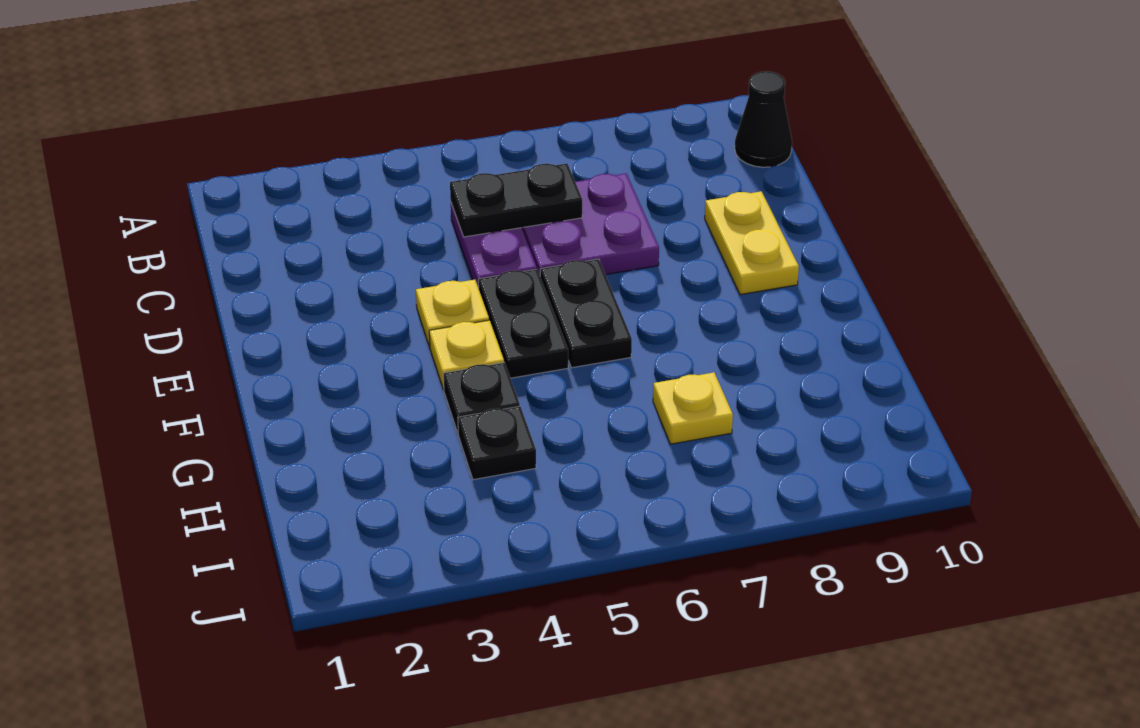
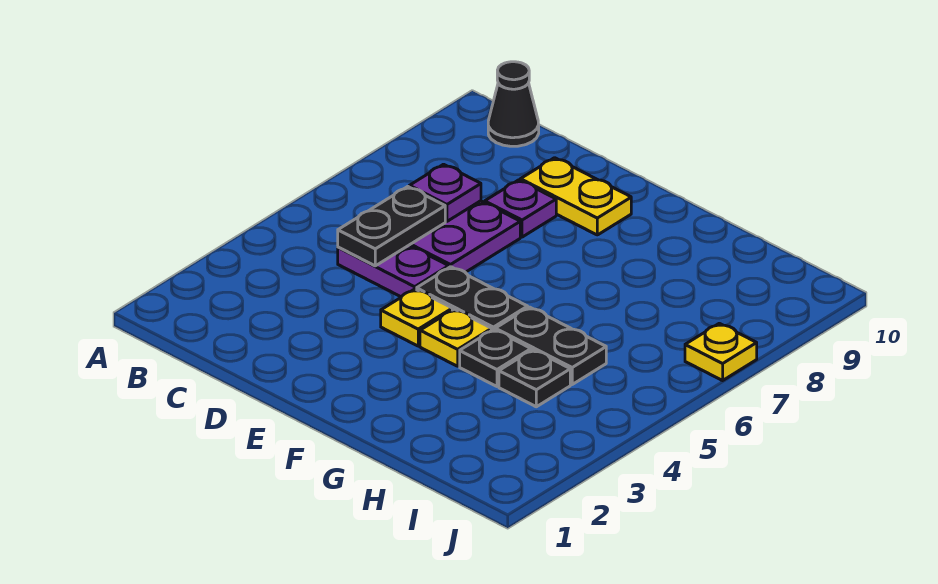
none -> purple 1x1 plate [409,164,481,221]
none -> purple 1x1 plate [485,180,556,237]
black 1x2 plate [540,259,632,368] -> black 1x2 plate moved to [495,307,606,384]
yellow 1x1 plate [653,372,733,444] -> yellow 1x1 plate moved to [685,323,757,381]

